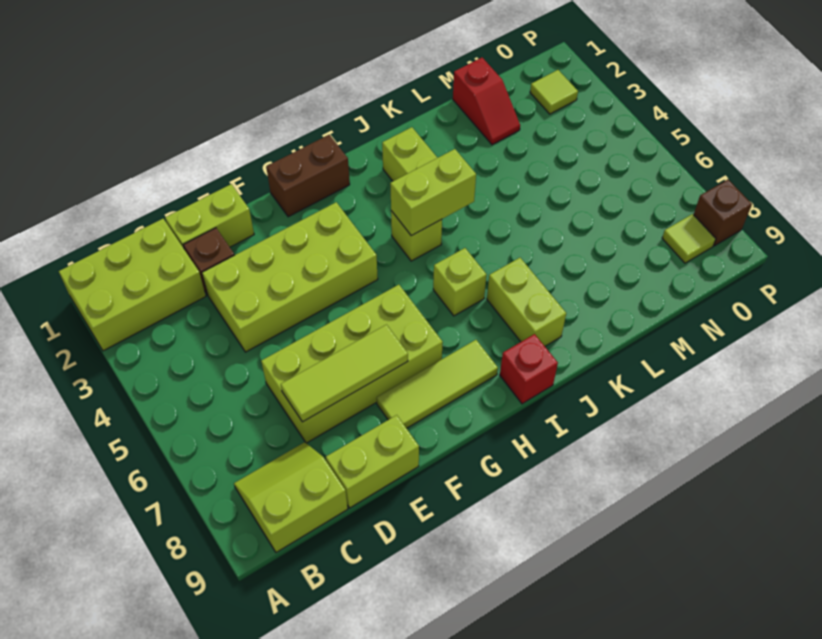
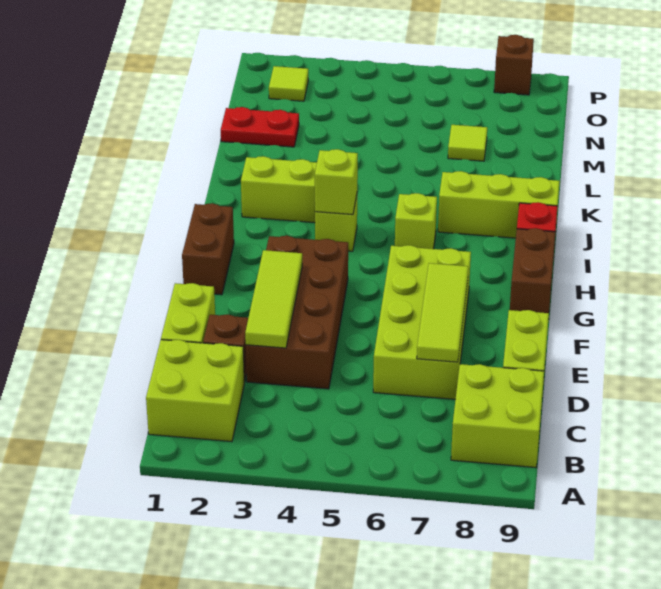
lime 2x3 brick [59,219,206,351] -> lime 2x2 brick [146,340,244,442]
lime 2x2 slope [234,442,348,552] -> lime 2x2 brick [451,364,544,468]
lime 2x4 brick [202,202,378,352] -> brown 2x4 brick [246,236,348,389]
lime 1x3 tile [377,340,498,428] -> lime 1x3 tile moved to [245,250,302,348]
none -> brown 1x2 brick [510,228,555,313]
lime 1x2 brick [390,149,476,236] -> lime 1x1 brick [315,149,358,215]
lime 1x2 brick [487,258,566,346] -> lime 1x3 brick [438,171,560,238]
red 1x2 slope [453,58,520,145] -> red 1x2 plate [221,107,299,147]
lime 1x1 tile [662,214,716,263] -> lime 1x1 tile moved to [448,125,487,161]

